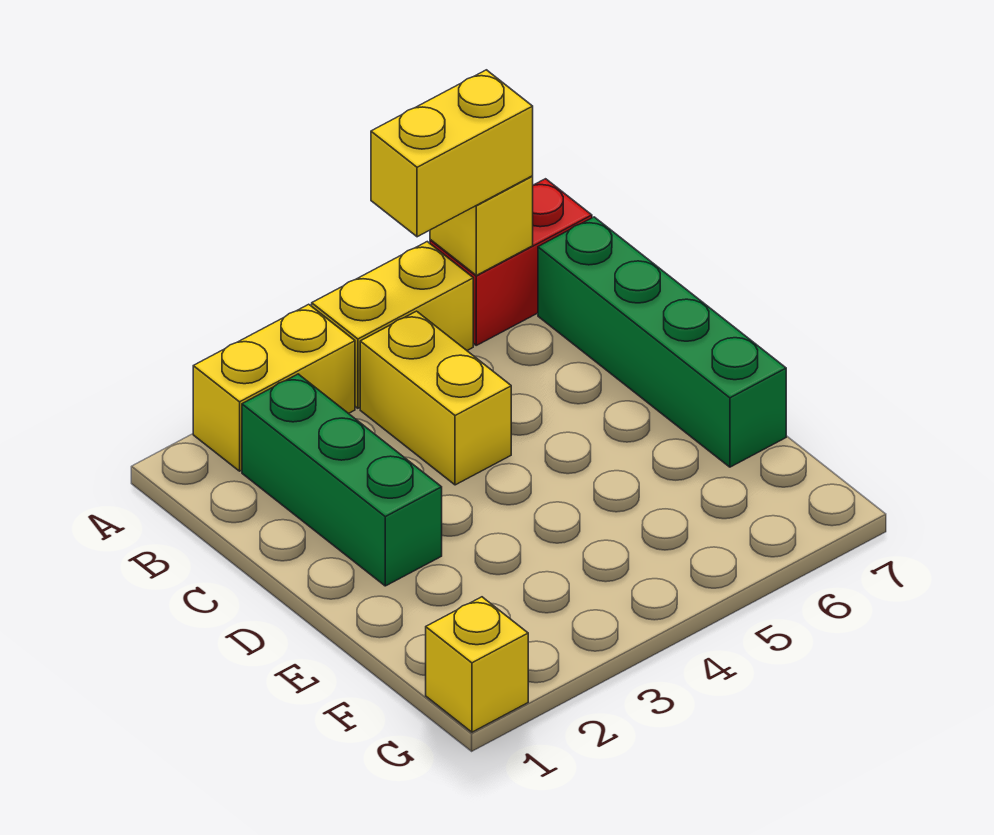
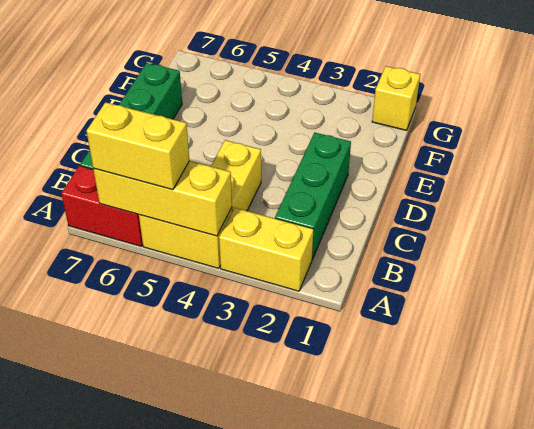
yellow 1x1 brick [430,176,533,275] -> yellow 1x3 brick [93,161,232,236]

